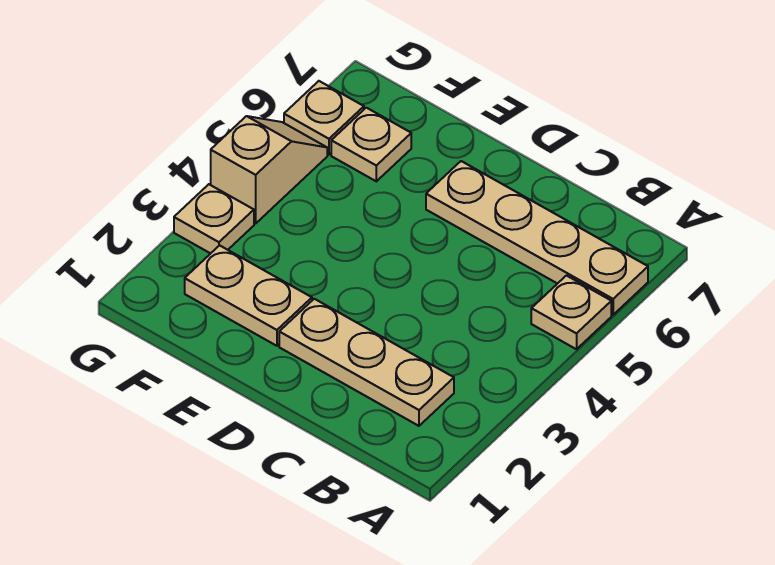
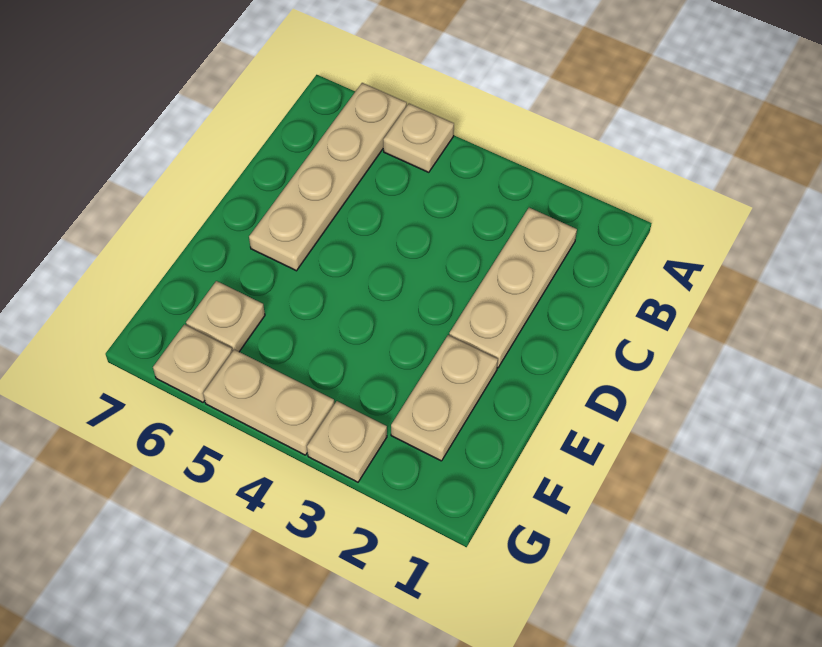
tan 1x2 slope [211,116,327,224] -> tan 1x2 plate [203,350,334,455]

